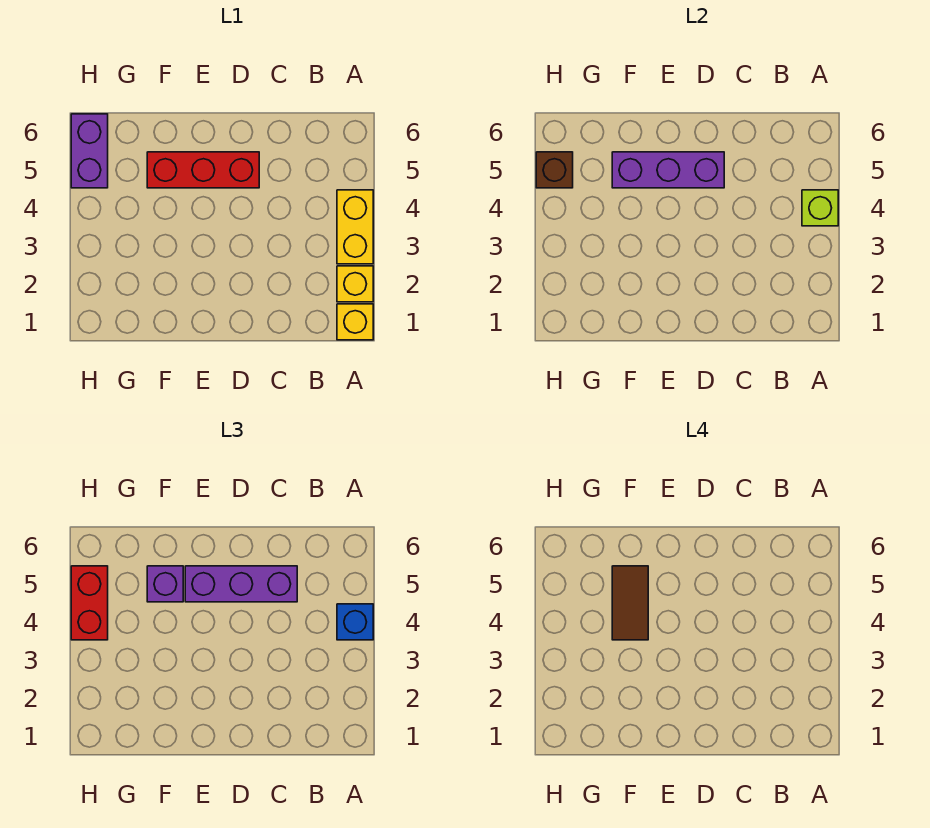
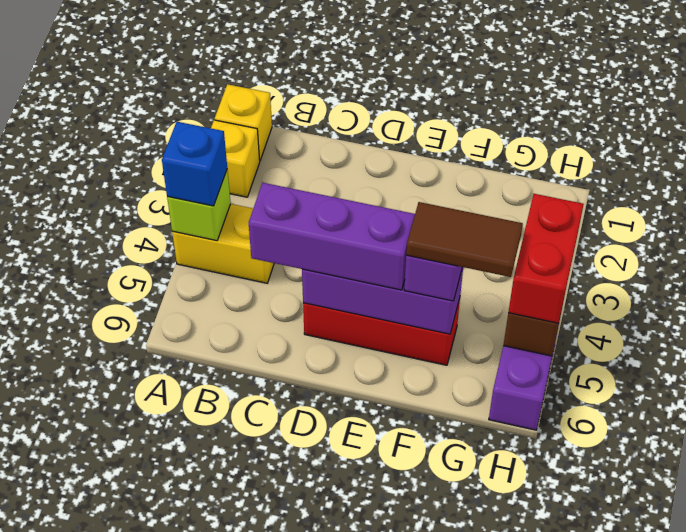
yellow 1x2 brick [337,190,373,264] -> yellow 1x2 brick turned to [172,204,274,283]
brown 1x2 tile [612,566,648,640] -> brown 1x2 tile turned to [406,202,523,277]

